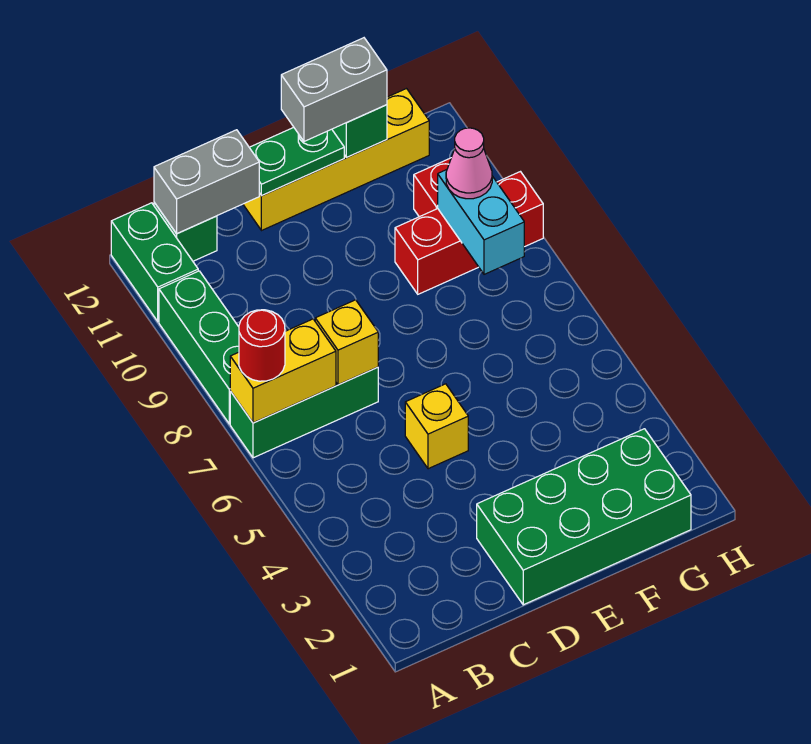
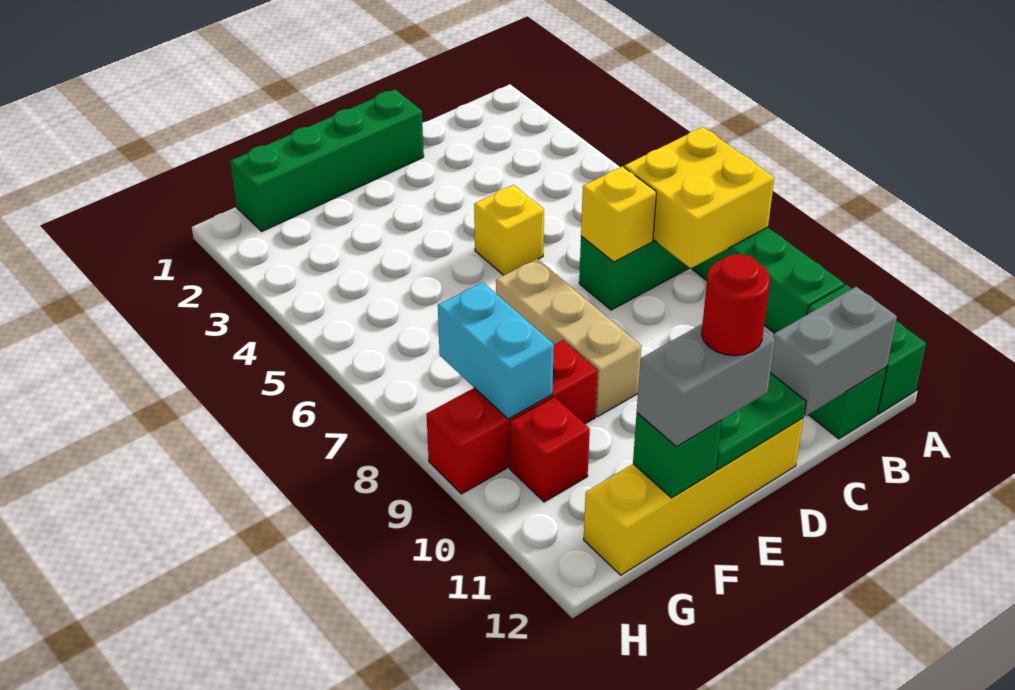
yellow 1x2 brick [230,319,336,423] -> yellow 2x2 brick [624,127,774,268]
red 1x1 round brick [239,310,285,381] -> red 1x1 round brick moved to [702,254,770,356]
green 2x4 brick [477,429,691,605] -> green 1x4 brick [230,89,424,231]
none -> tan 1x3 brick [496,259,641,417]
pink 1x1 cone [446,128,492,199] -> none

